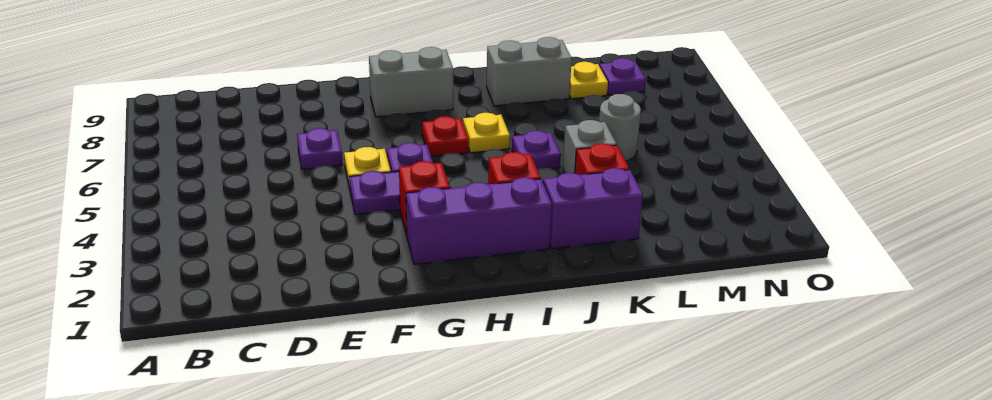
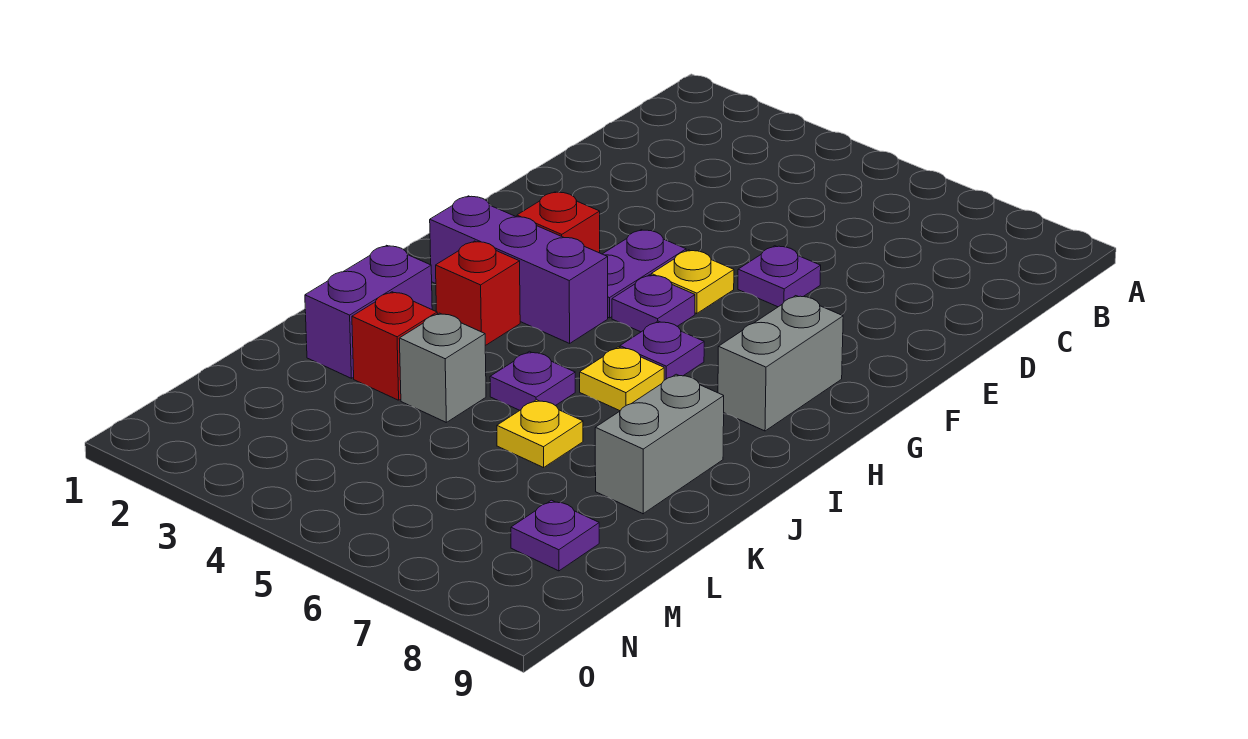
purple 1x3 brick [406,177,552,264] -> purple 1x3 brick turned to [430,196,608,343]
red 1x1 plate [422,116,469,157] -> purple 1x1 plate [620,321,704,380]
grey 1x1 round brick [599,94,641,160] -> none
yellow 1x1 plate [569,62,608,99] -> yellow 1x1 plate moved to [497,400,583,468]

